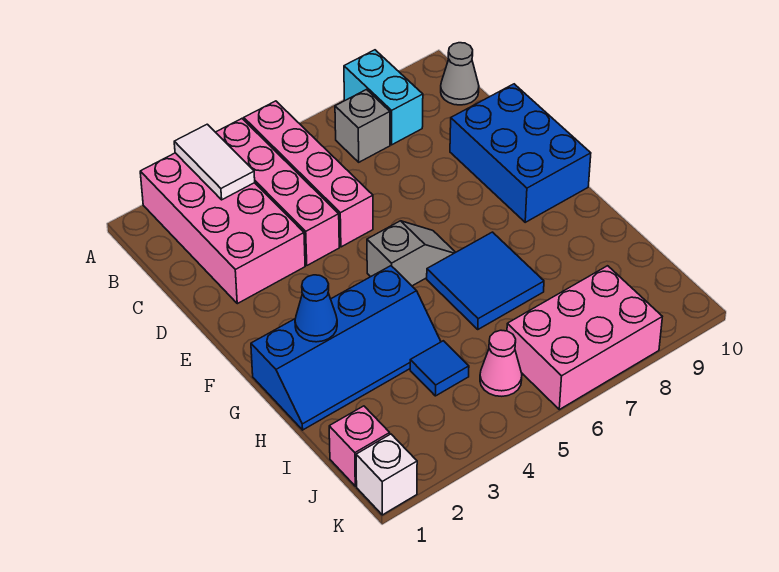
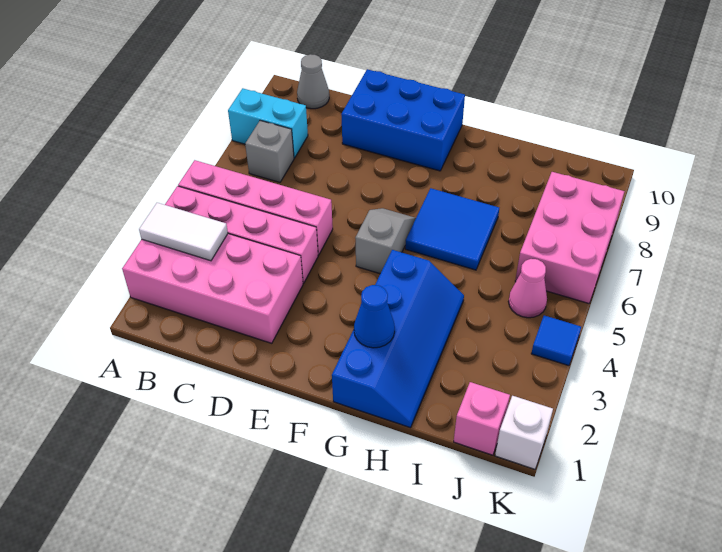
blue 1x1 tile [410,341,469,396] -> blue 1x1 tile moved to [531,315,581,366]

